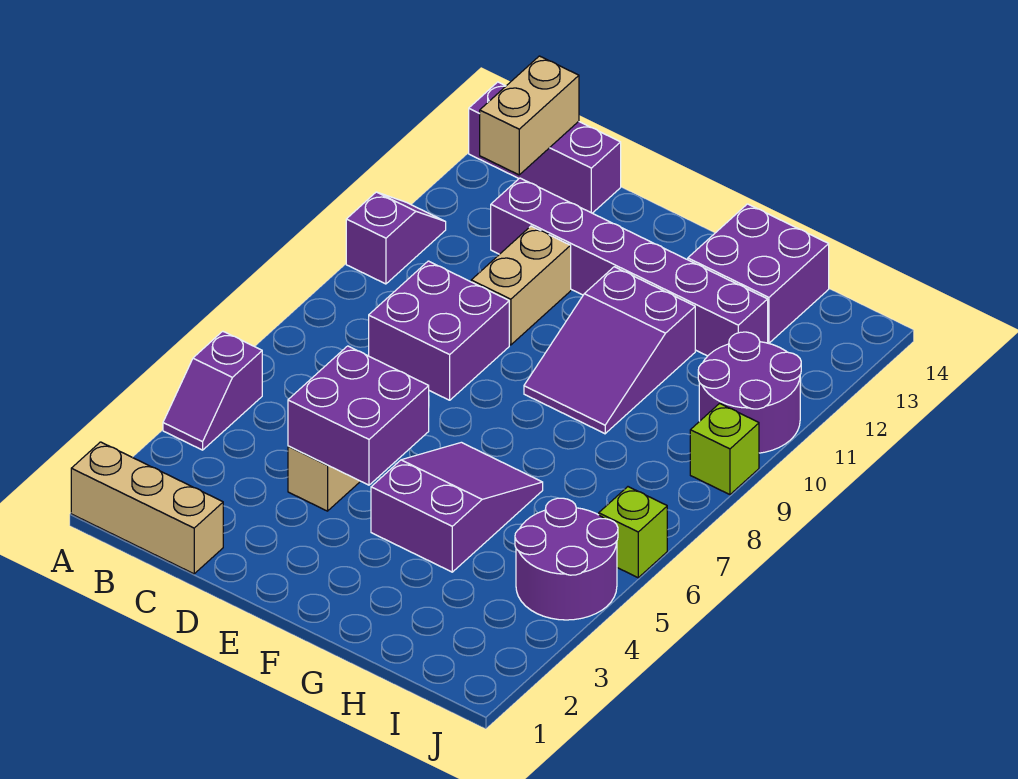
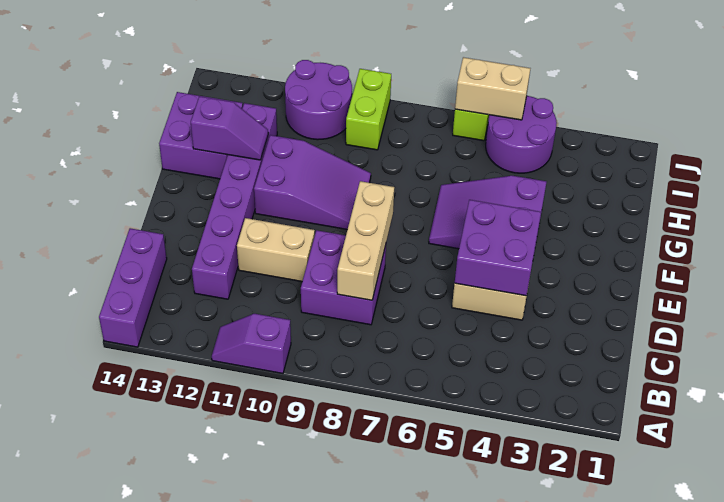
tan 1x3 brick [71,442,223,574] -> tan 1x3 brick moved to [337,181,394,300]
purple 1x2 slope [163,331,262,450] -> purple 1x2 slope moved to [191,96,268,160]
tan 1x2 brick [480,56,579,175] -> tan 1x2 brick moved to [455,57,530,120]
lime 1x1 brick [690,403,759,495] -> lime 1x2 brick [346,69,391,150]

